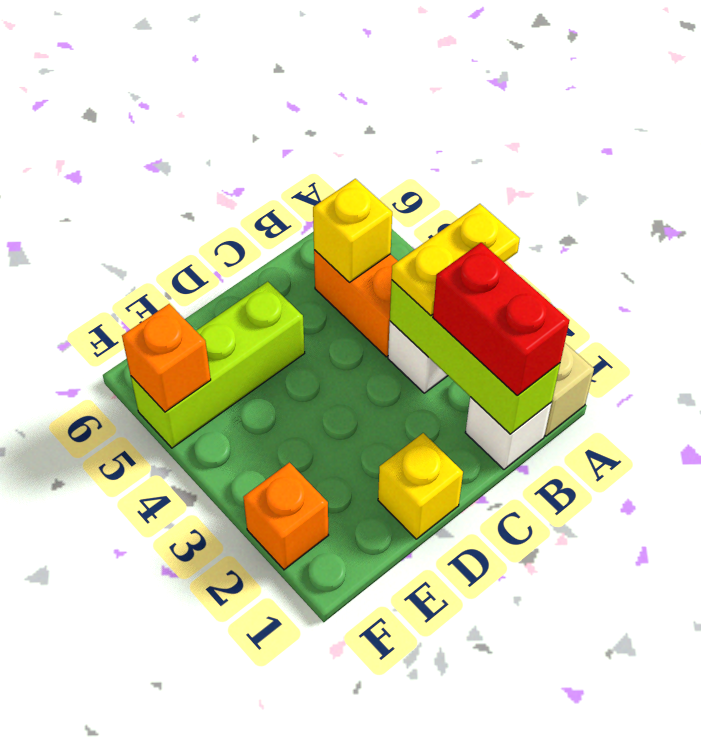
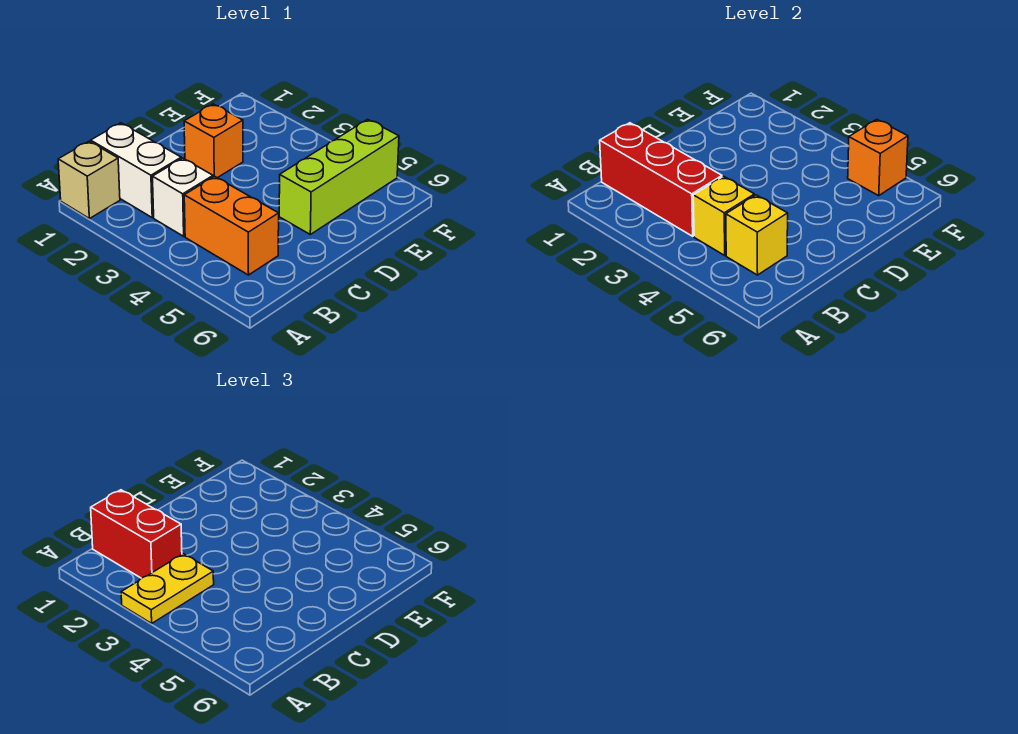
white 1x1 brick [465,397,552,469] -> white 1x2 brick [91,123,181,217]
lime 1x3 brick [390,280,560,434] -> red 1x3 brick [600,123,722,236]
yellow 1x1 brick [378,433,463,539] -> yellow 1x1 brick moved to [693,176,755,255]
orange 1x1 brick [243,463,329,570] -> orange 1x1 brick moved to [184,104,243,178]

